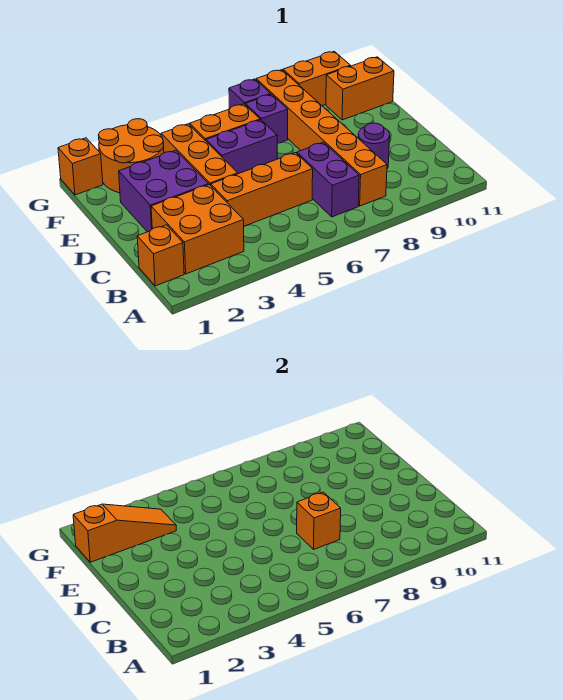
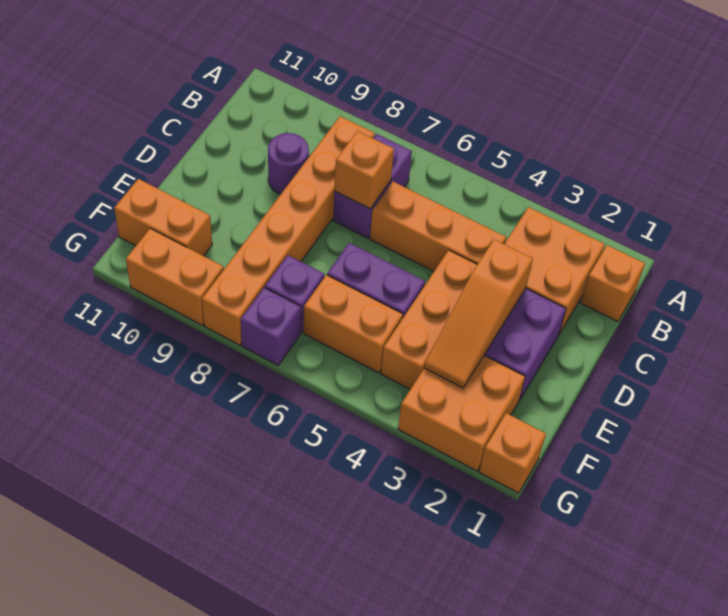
orange 1x3 slope [73,504,176,562] -> orange 1x3 slope turned to [424,240,533,388]
orange 2x2 round brick [99,119,164,193] -> orange 2x2 brick [398,356,525,471]

